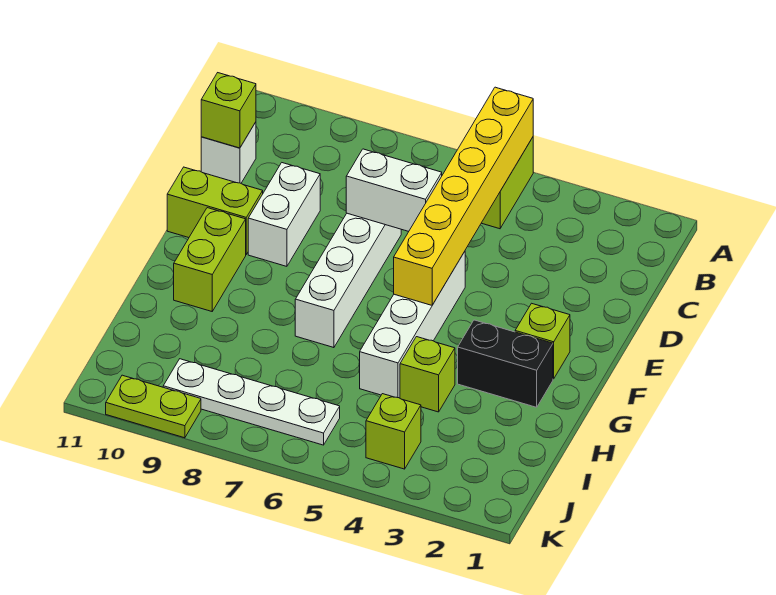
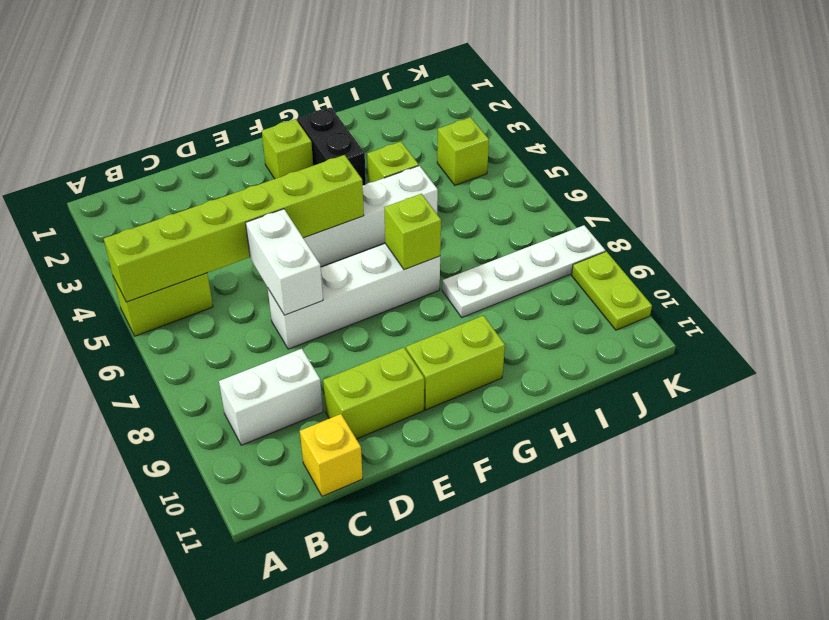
yellow 1x6 brick [394,87,533,305] -> lime 1x6 brick [104,155,364,302]
white 1x1 brick [201,122,256,183] -> yellow 1x1 brick [300,414,363,496]
lime 1x1 brick [201,73,256,148] -> lime 1x1 brick moved to [384,194,441,269]
white 1x2 brick [248,163,320,266] -> white 1x2 brick moved to [219,349,323,445]
lime 1x2 brick [167,167,263,254] -> lime 1x2 brick turned to [323,347,424,439]
white 1x4 plate [163,359,340,445] -> white 1x4 plate turned to [442,225,605,317]

